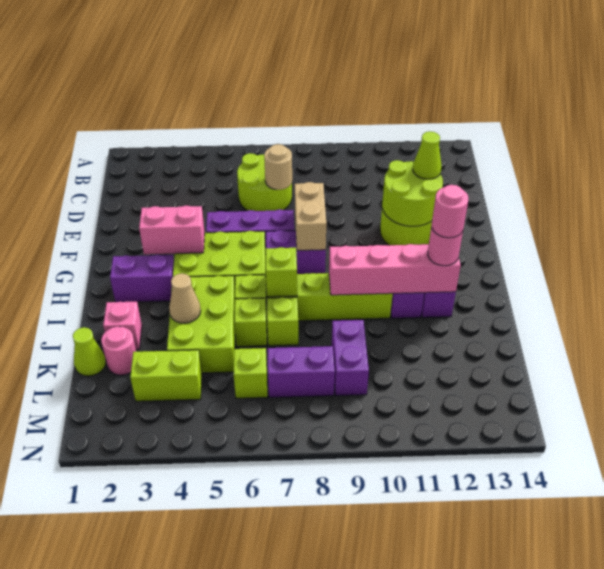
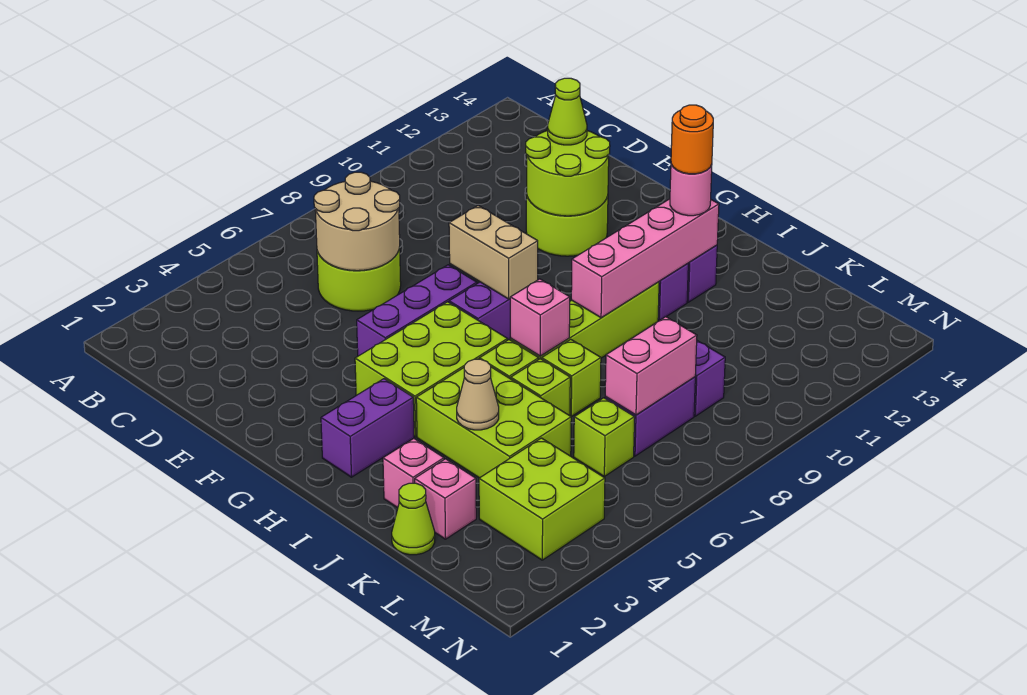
tan 1x1 round brick [264,144,292,190] -> tan 2x2 round brick [314,172,400,271]
pink 1x2 brick [139,206,205,254] -> pink 1x2 brick moved to [605,317,697,415]
lime 1x1 brick [266,247,297,297] -> pink 1x1 brick [510,279,570,356]
pink 1x1 round brick [432,185,468,238] -> orange 1x1 round brick [671,105,713,174]
pink 1x1 round brick [101,327,136,375] -> pink 1x1 brick [415,459,476,539]
lime 1x2 brick [130,350,202,401] -> lime 2x2 brick [479,438,605,560]

